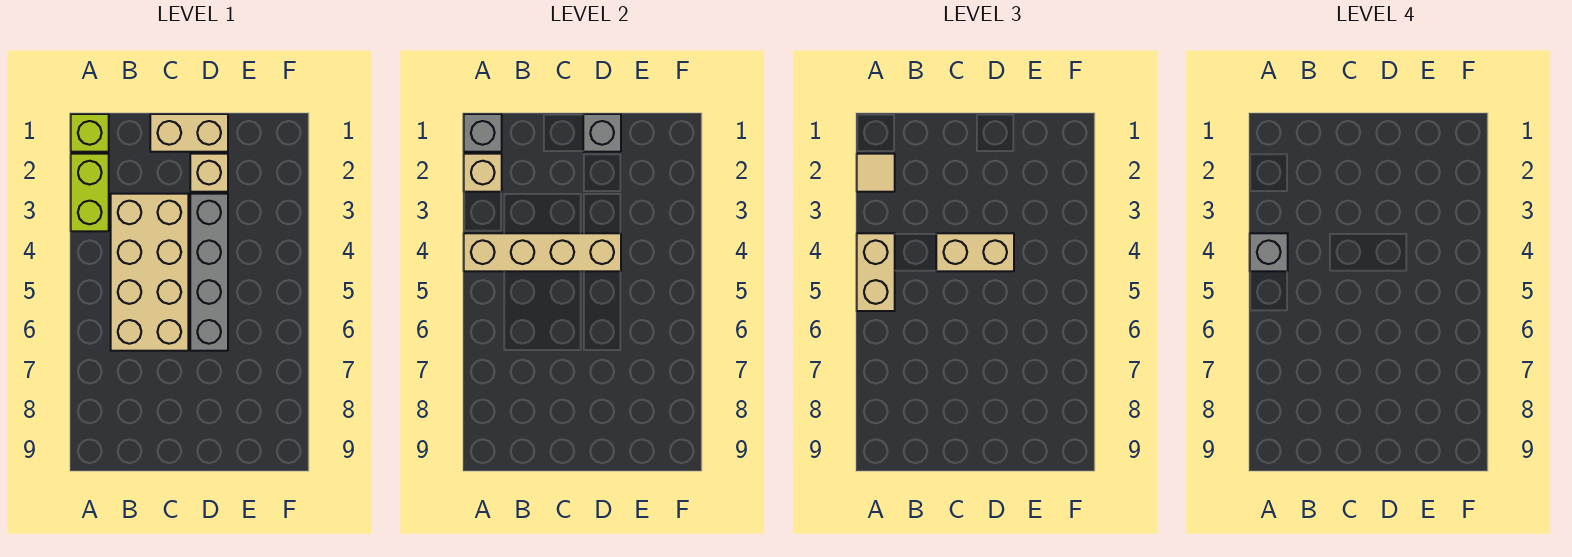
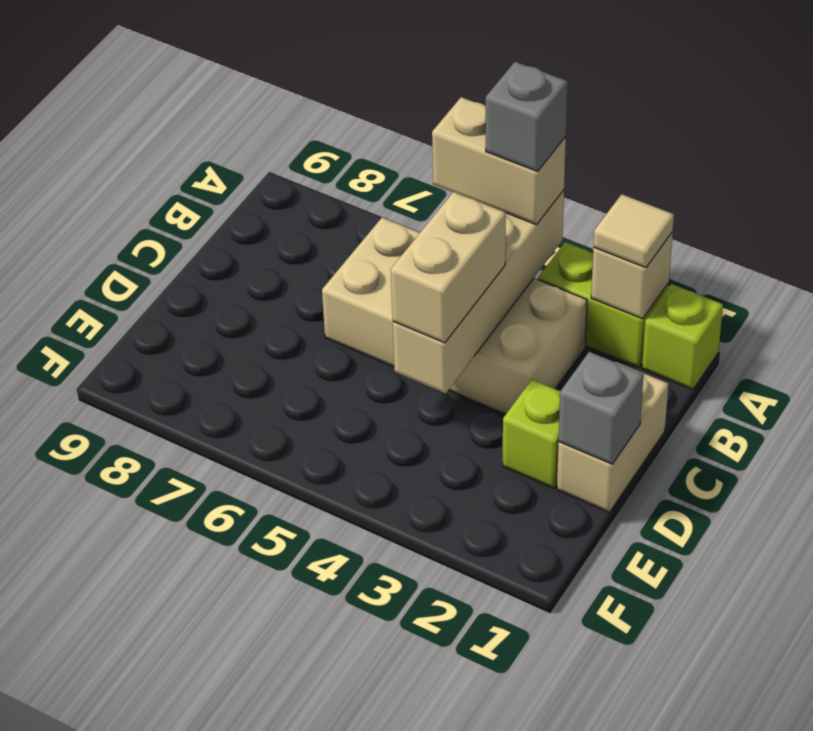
grey 1x1 brick [464,114,502,152] -> none
tan 1x1 brick [190,154,228,192] -> lime 1x1 brick [503,380,560,488]
grey 1x4 brick [190,194,228,351] -> none

